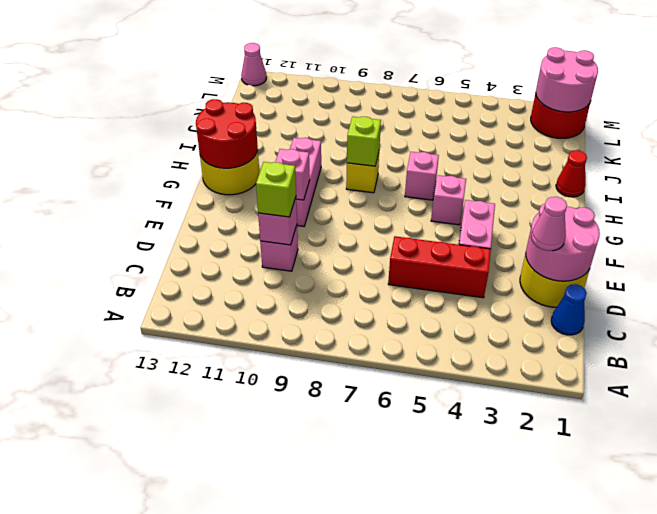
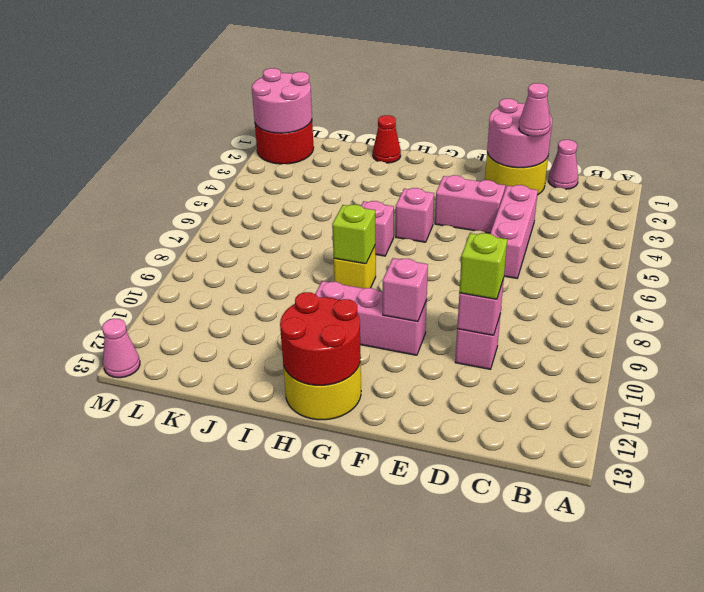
blue 1x1 cone [551,284,587,335] -> pink 1x1 cone [549,140,578,189]
red 1x3 brick [388,236,491,298] -> pink 1x3 brick [490,185,538,278]

